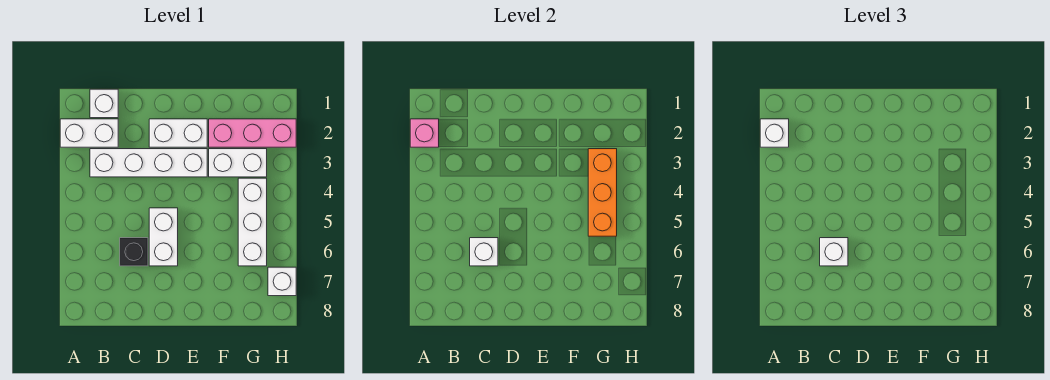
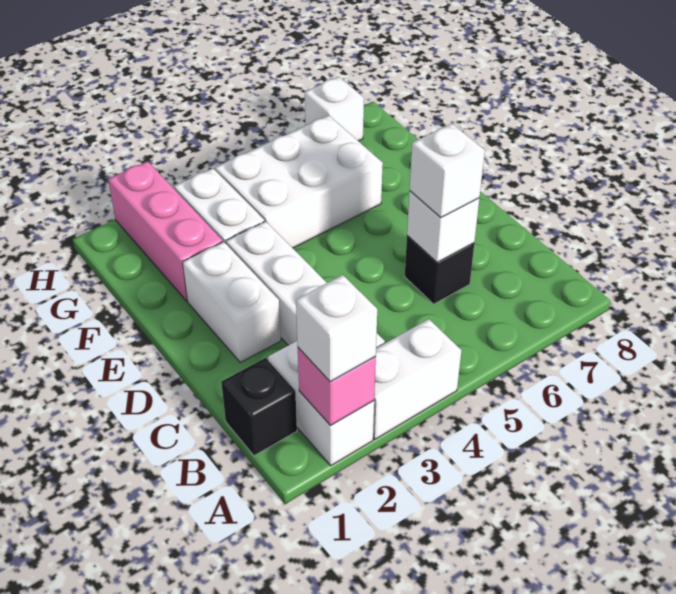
white 1x1 brick [90,89,118,118] -> black 1x1 brick [221,358,297,456]
white 1x2 brick [149,208,178,266] -> white 1x2 brick moved to [373,319,461,439]
orange 1x3 brick [588,149,617,236] -> none
white 1x3 brick [238,178,267,266] -> white 2x3 brick [215,115,383,248]

